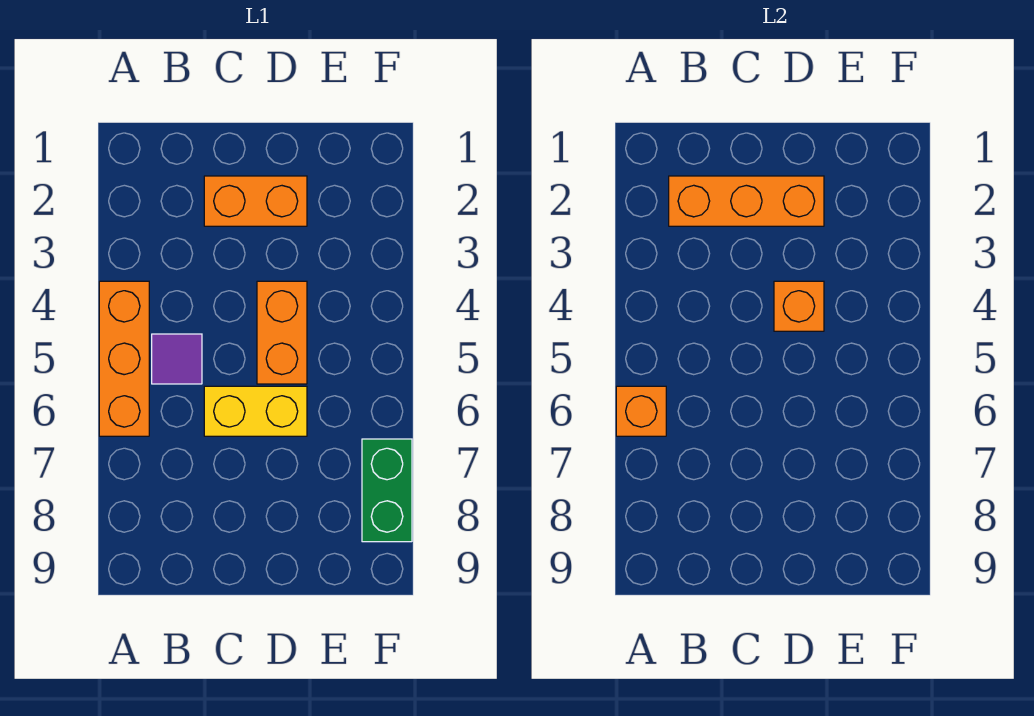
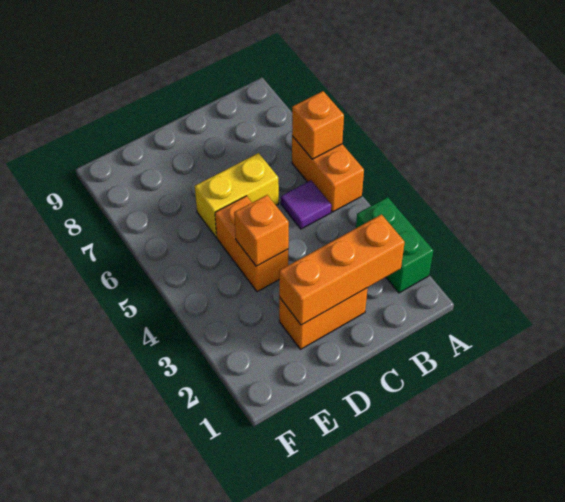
orange 1x3 brick [99,281,149,436] -> orange 1x2 brick [292,136,364,212]
green 1x2 brick [362,439,412,542] -> green 1x2 brick moved to [356,197,433,293]

